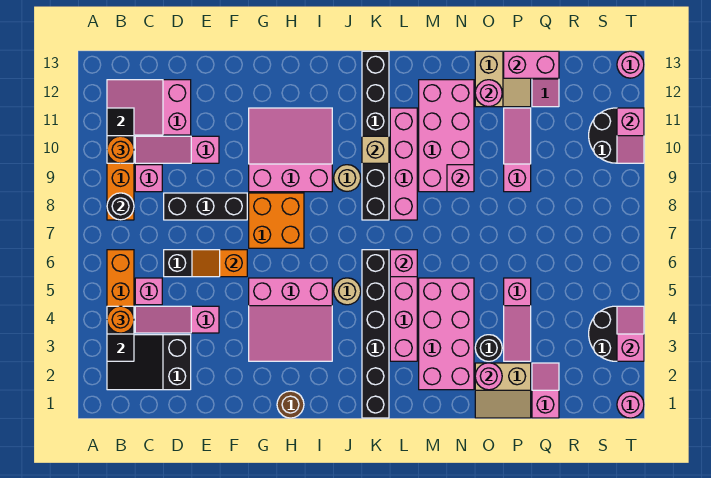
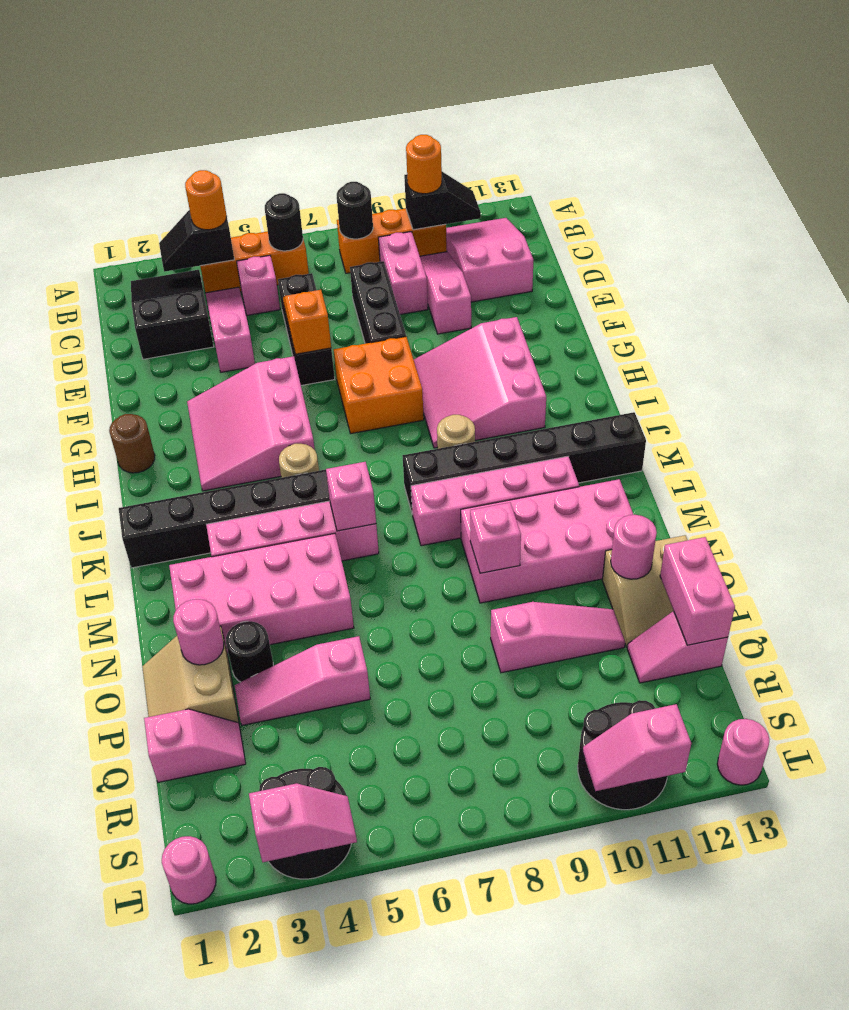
none -> black 1x1 round brick [265,193,303,251]
pink 1x1 brick [135,165,162,192] -> pink 1x2 brick [378,232,428,314]
pink 3x3 slope [249,108,332,192] -> pink 3x3 slope turned to [414,317,546,448]
tan 1x1 brick [362,136,389,163] -> none

